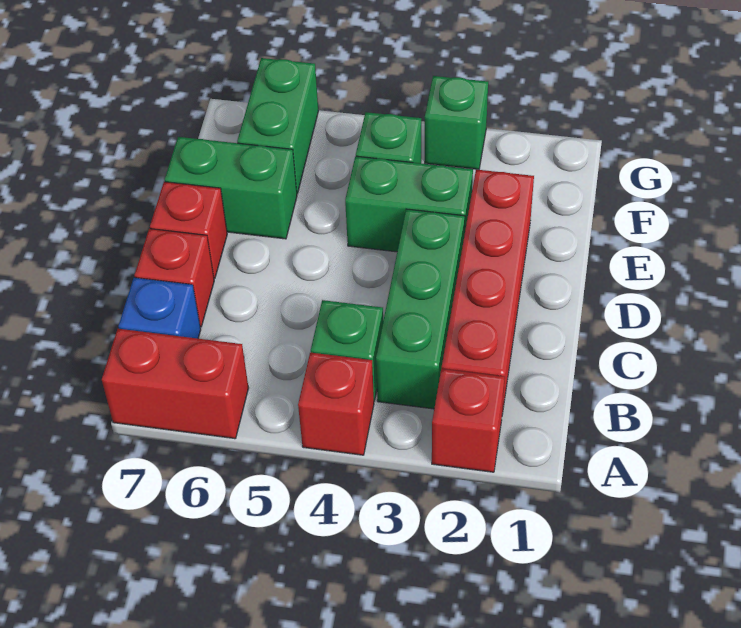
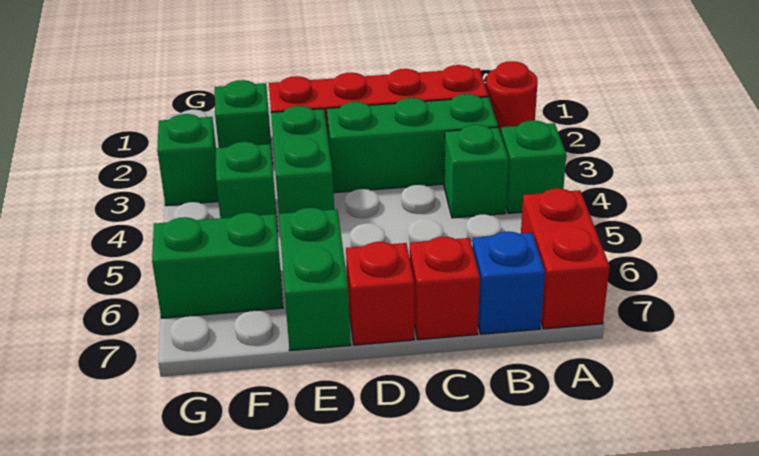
red 1x1 brick [432,369,505,472] -> red 1x1 round brick [486,61,538,133]
red 1x1 brick [298,353,374,455] -> green 1x1 brick [501,120,566,213]
none -> green 1x1 brick [215,80,273,165]

